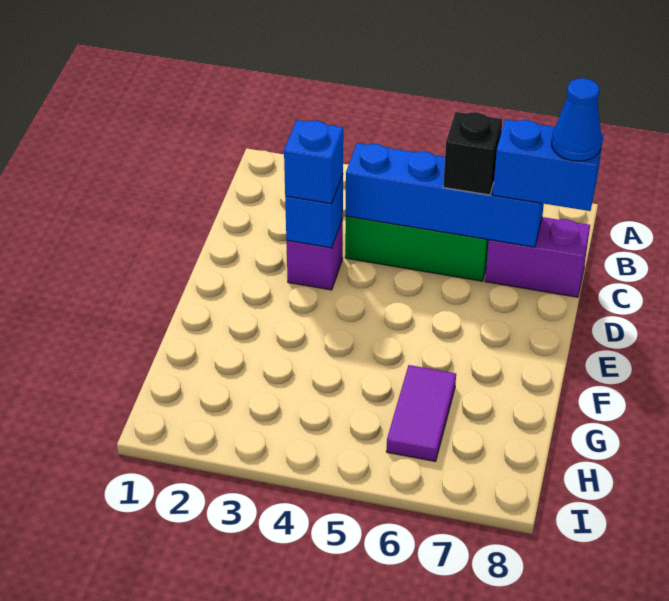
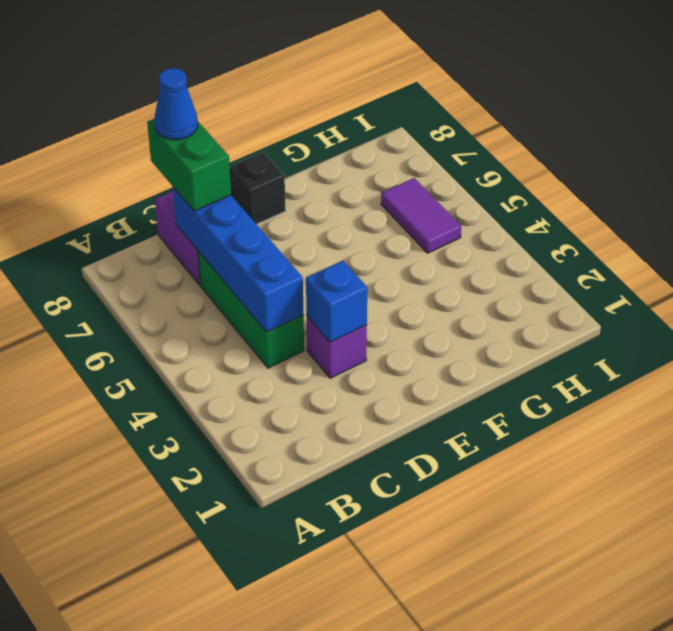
black 1x1 brick [443,112,503,195] -> black 1x1 brick moved to [230,152,286,224]
blue 1x2 brick [493,119,603,211] -> green 1x2 brick [147,119,231,211]
blue 1x1 brick [284,120,343,204] -> none
purple 1x2 tile [386,365,456,462] -> purple 1x2 tile turned to [381,178,461,253]

